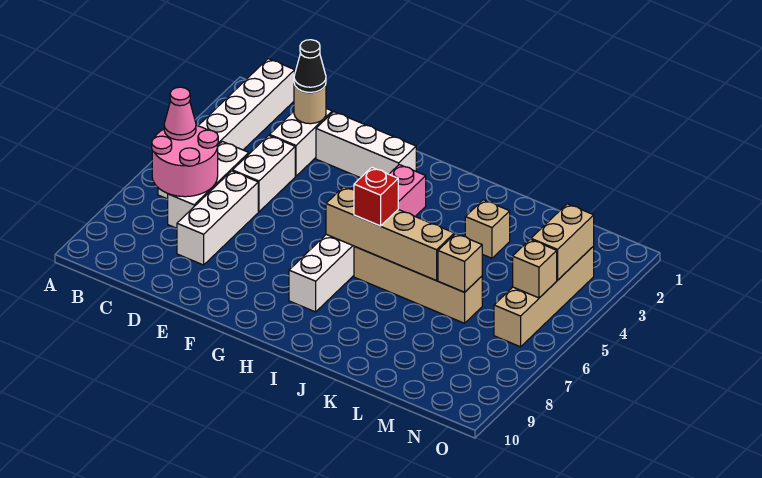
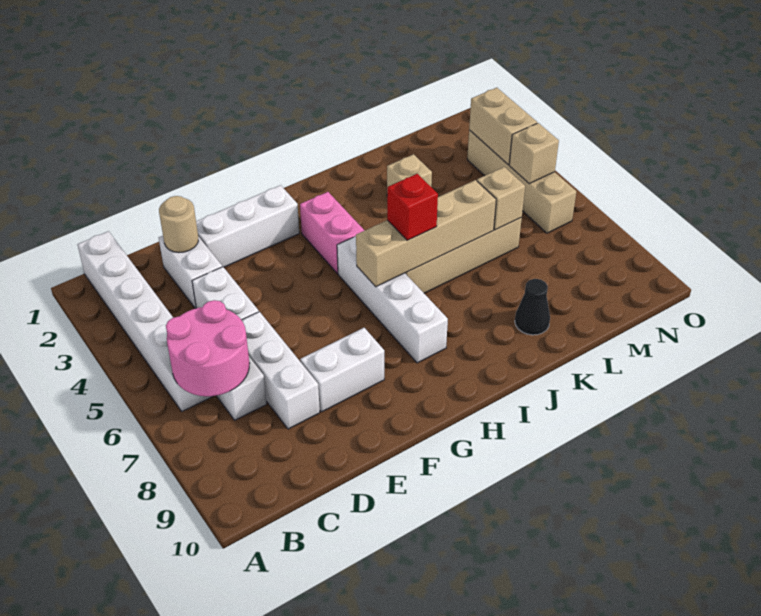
pink 1x1 cone [164,87,196,140] -> none
black 1x1 cone [294,40,326,92] -> black 1x1 cone moved to [515,279,550,335]
none -> white 1x2 brick [300,328,384,412]

